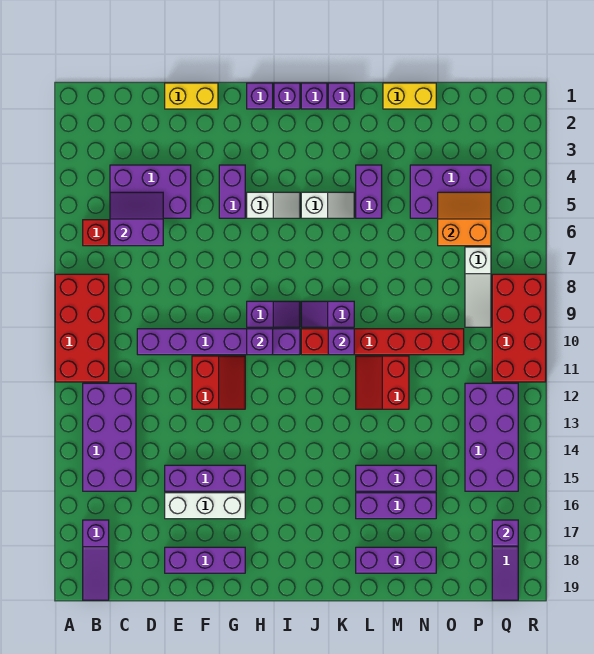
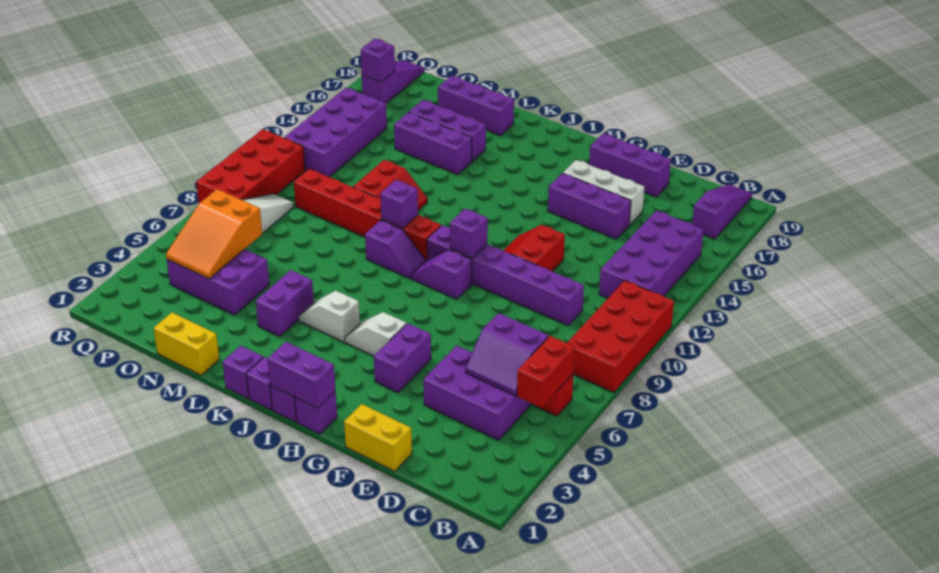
none -> red 1x2 brick [517,336,575,408]
none -> purple 1x2 brick [268,342,336,408]
orange 2x2 slope [438,192,491,246] -> orange 2x3 slope [166,189,262,279]

